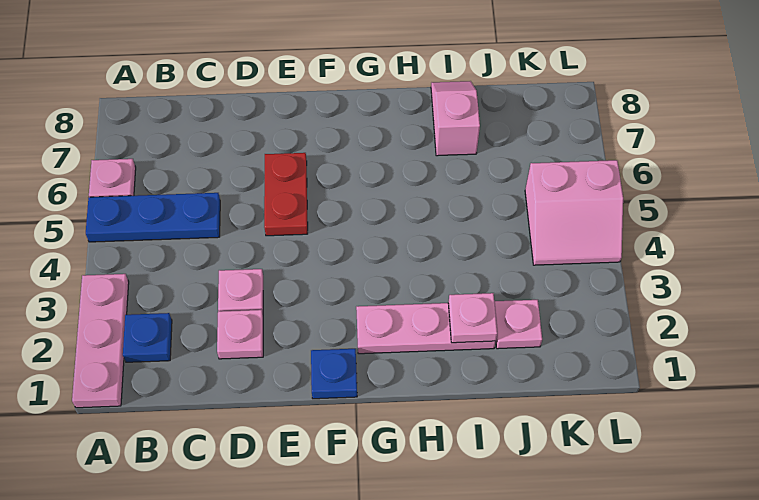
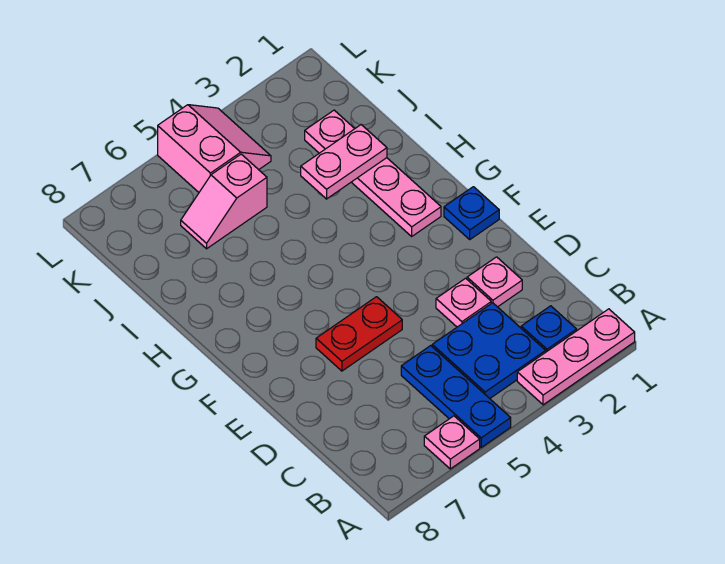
none -> blue 2x2 plate [432,303,546,398]
pink 1x1 plate [448,293,497,343] -> pink 1x2 plate [301,125,387,199]
pink 1x2 slope [431,81,480,156] -> pink 1x2 slope moved to [181,154,267,249]

